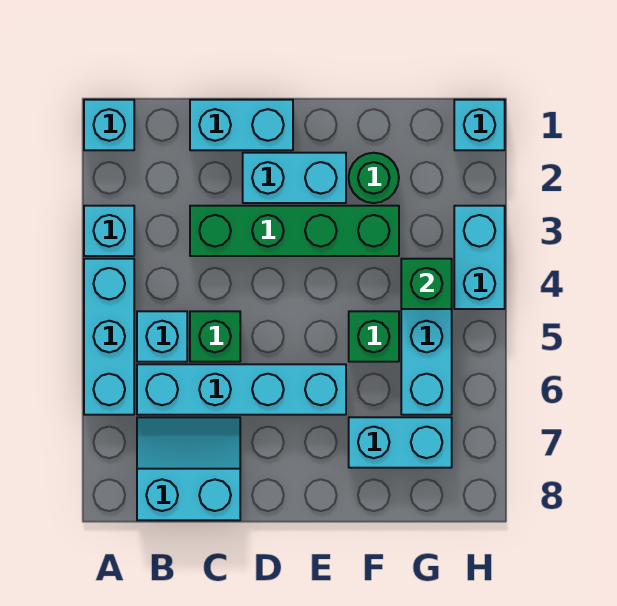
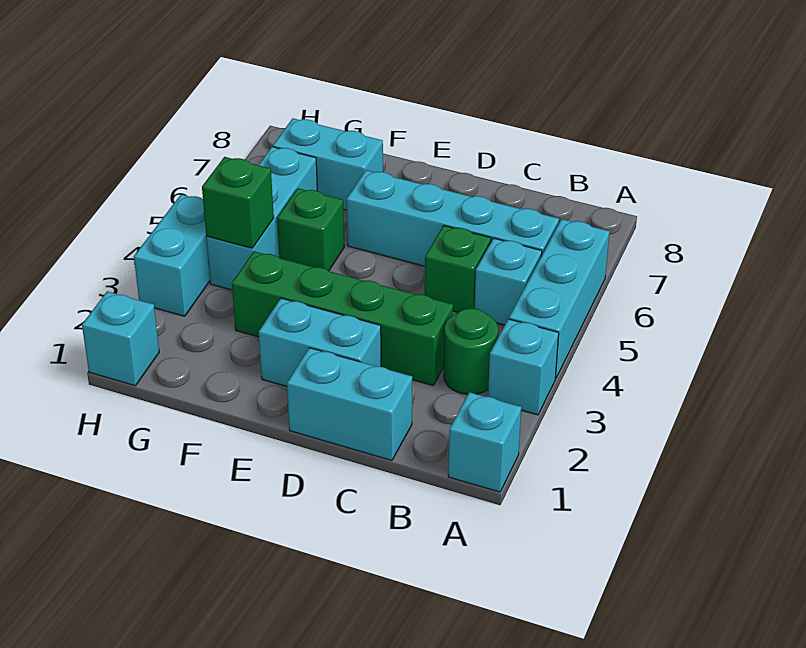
cyan 2x2 slope [137,417,240,520] -> none
green 1x1 round brick [349,153,399,203] -> green 1x1 round brick moved to [444,308,498,395]

